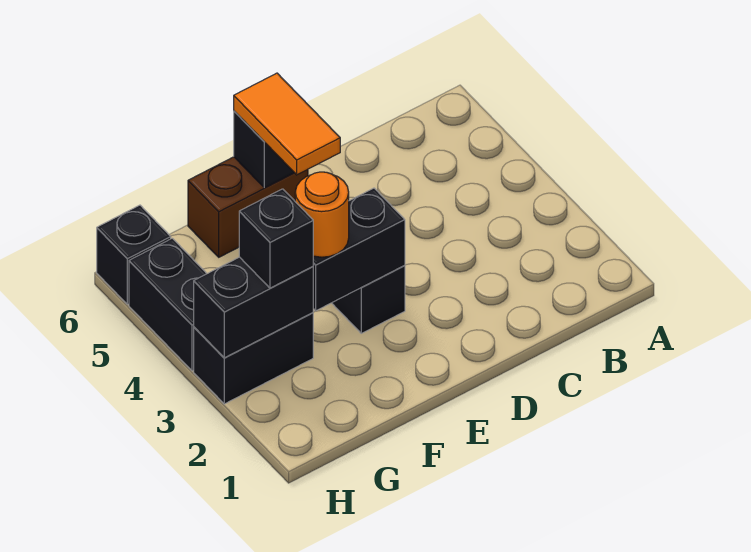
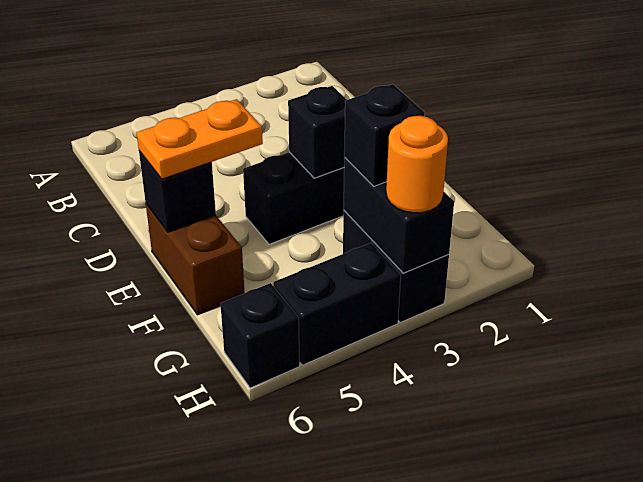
black 1x2 brick [313,188,405,311] -> black 1x1 brick [288,86,347,178]
orange 1x2 tile [234,73,340,175] -> orange 1x2 plate [137,99,263,179]
orange 1x1 round brick [295,172,349,257] -> orange 1x1 round brick moved to [386,116,448,213]

